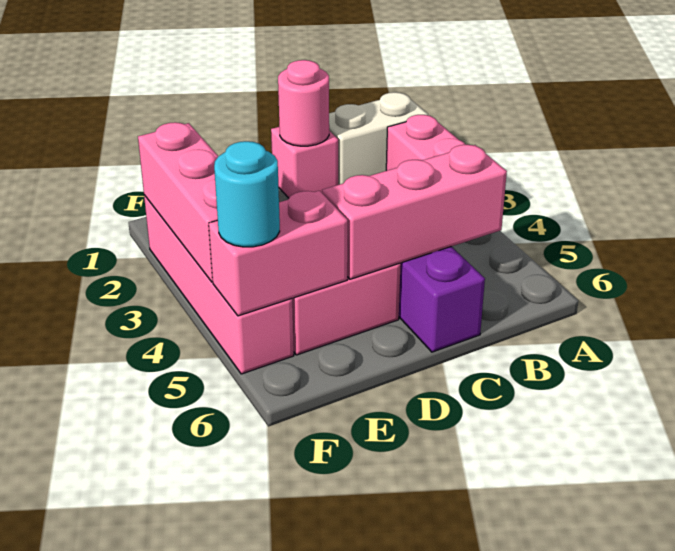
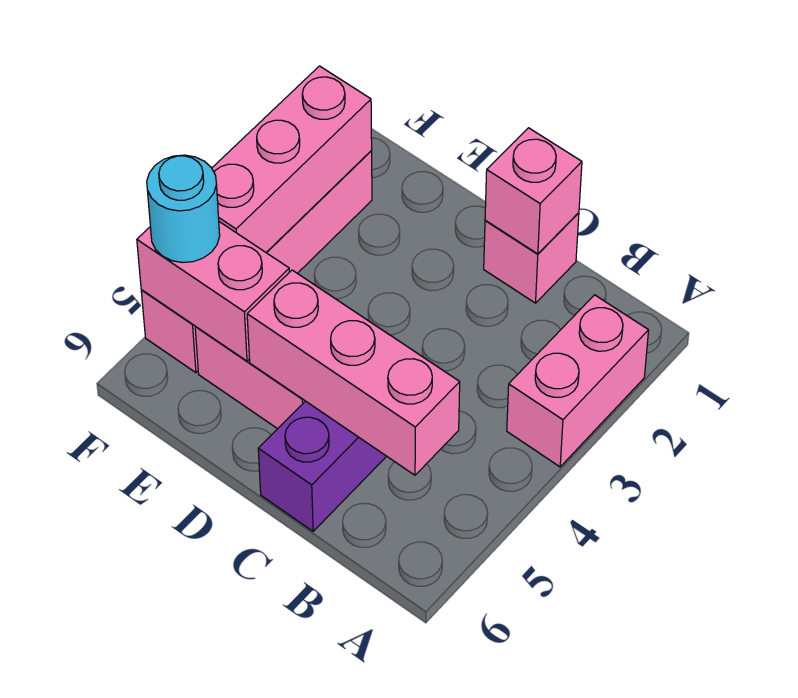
white 1x2 brick [329,92,428,185] -> none
pink 1x1 round brick [278,60,329,146] -> pink 1x1 brick [485,128,582,254]

